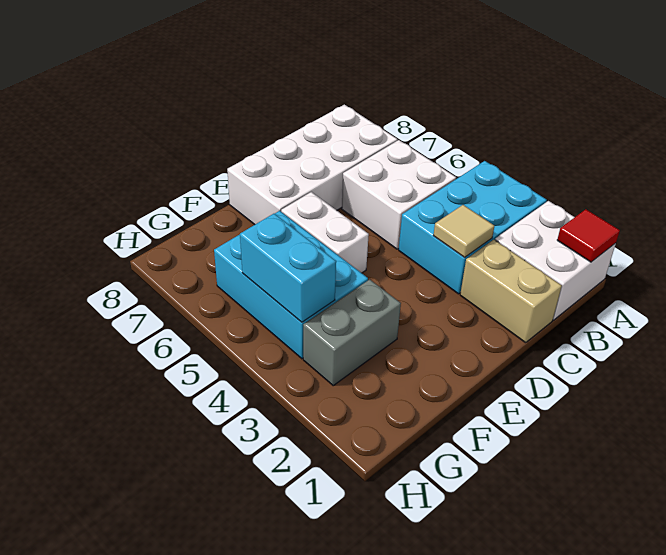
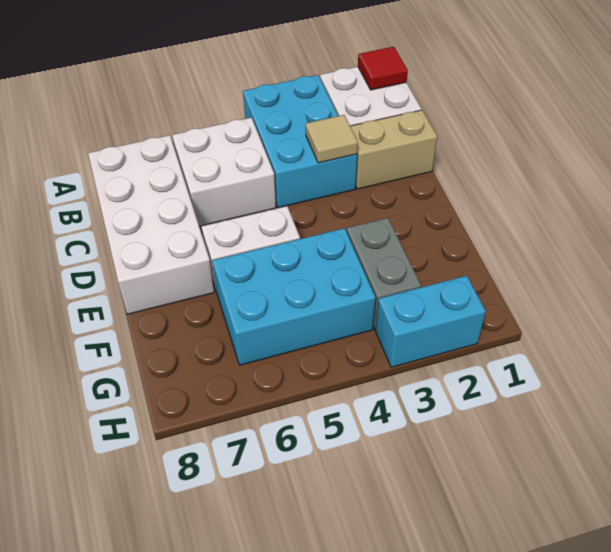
cyan 1x2 brick [240,214,336,322] -> cyan 1x2 brick moved to [376,276,486,367]

